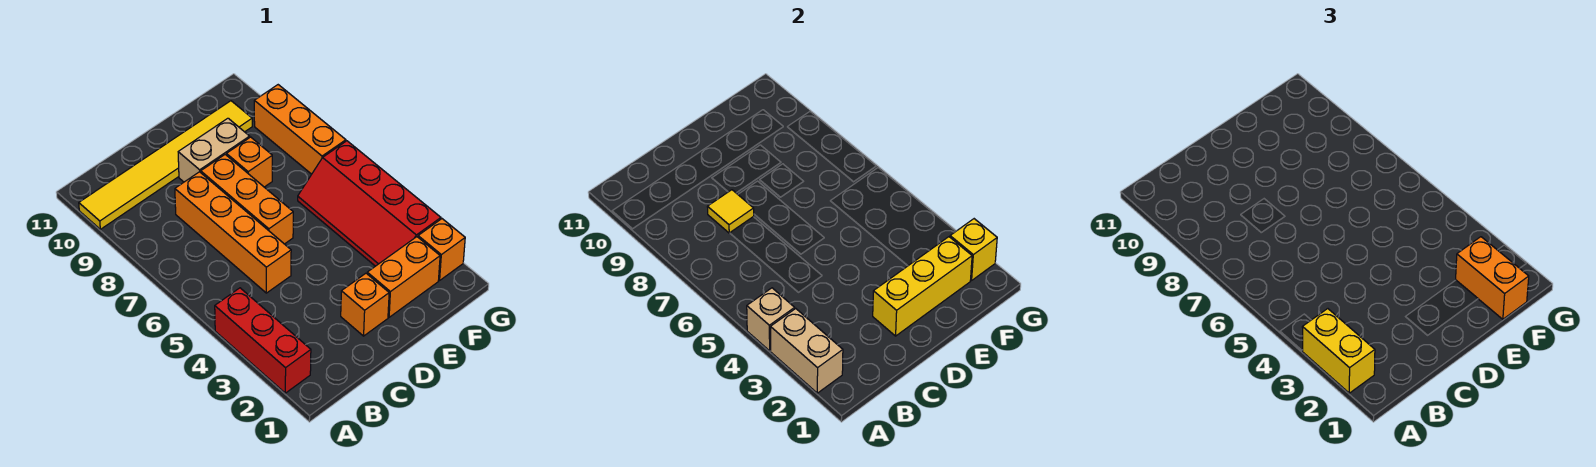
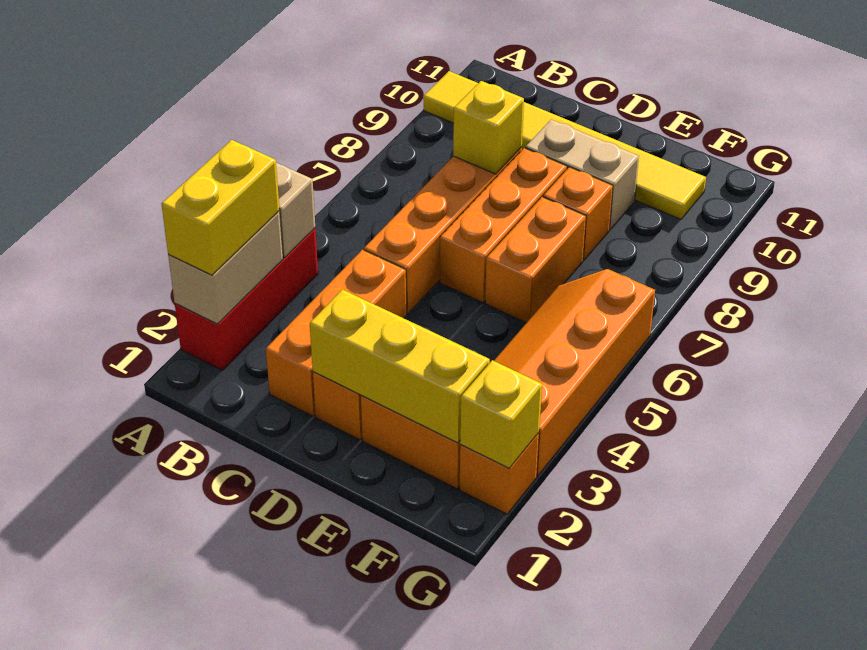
yellow 1x1 tile [708,190,754,233] -> yellow 1x1 brick [453,81,524,174]
orange 1x2 brick [1456,237,1529,319] -> orange 1x2 brick moved to [485,197,586,323]
red 2x4 slope [298,141,441,266] -> orange 2x4 slope [494,269,655,476]
orange 1x3 brick [254,85,346,174] -> orange 1x3 brick moved to [266,250,407,416]

